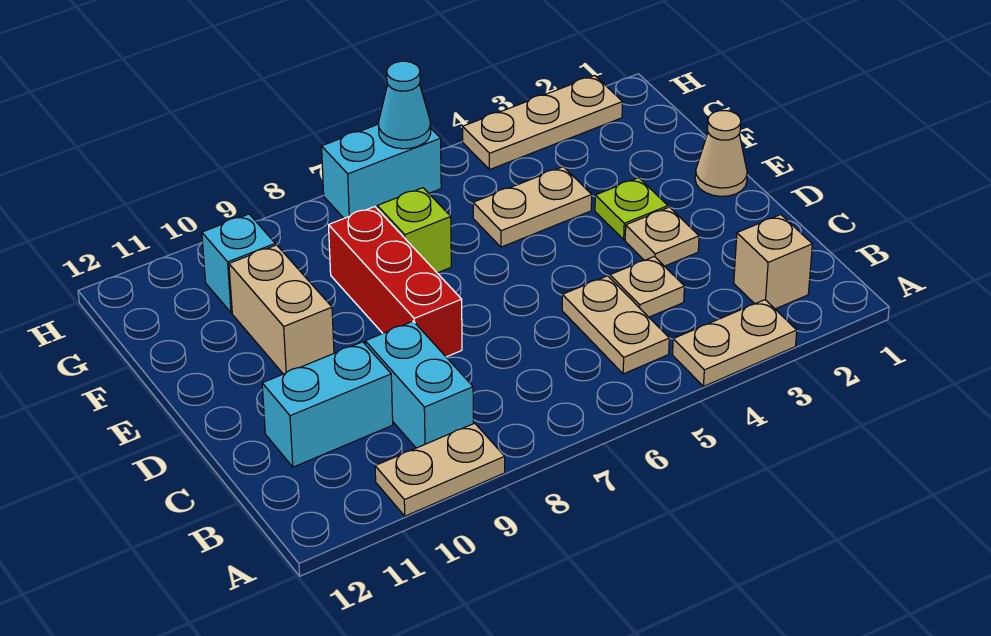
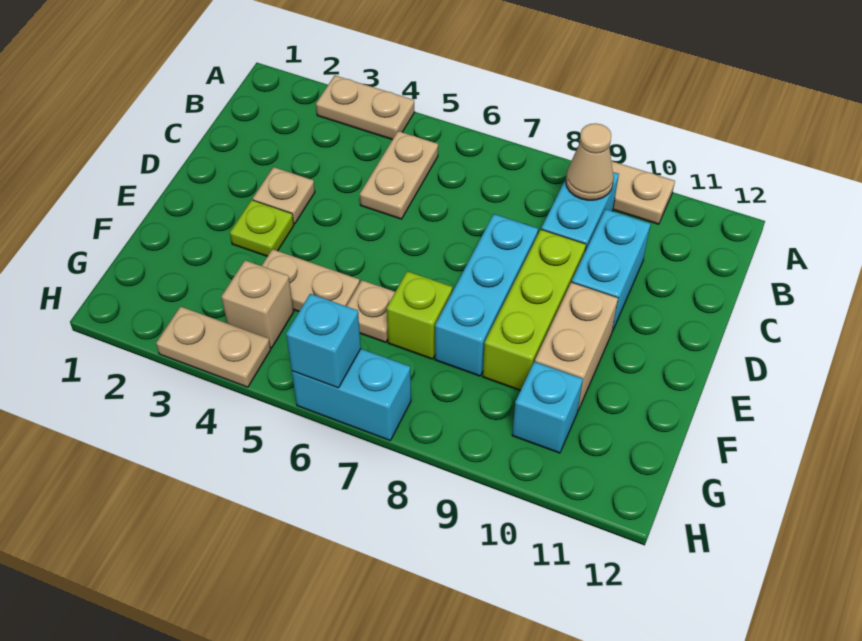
tan 1x1 brick [734,215,812,309] -> tan 1x1 brick moved to [221,260,294,348]
tan 1x1 plate [610,256,685,317] -> tan 1x1 plate moved to [347,280,395,343]
cyan 1x2 brick [262,342,393,467] -> cyan 1x2 brick turned to [572,209,650,331]
red 1x3 brick [329,207,462,357] -> cyan 1x3 brick [435,214,538,376]
none -> lime 1x3 brick [483,230,586,391]
tan 1x1 cone [695,110,747,196] -> tan 1x1 cone moved to [566,123,614,200]
tan 1x3 plate [463,76,623,170] -> tan 1x2 plate [156,307,271,387]
cyan 1x1 cone [379,61,431,149] -> cyan 1x1 brick [286,294,361,388]

